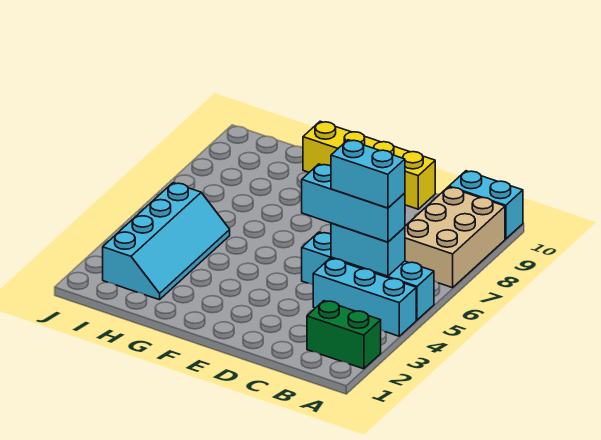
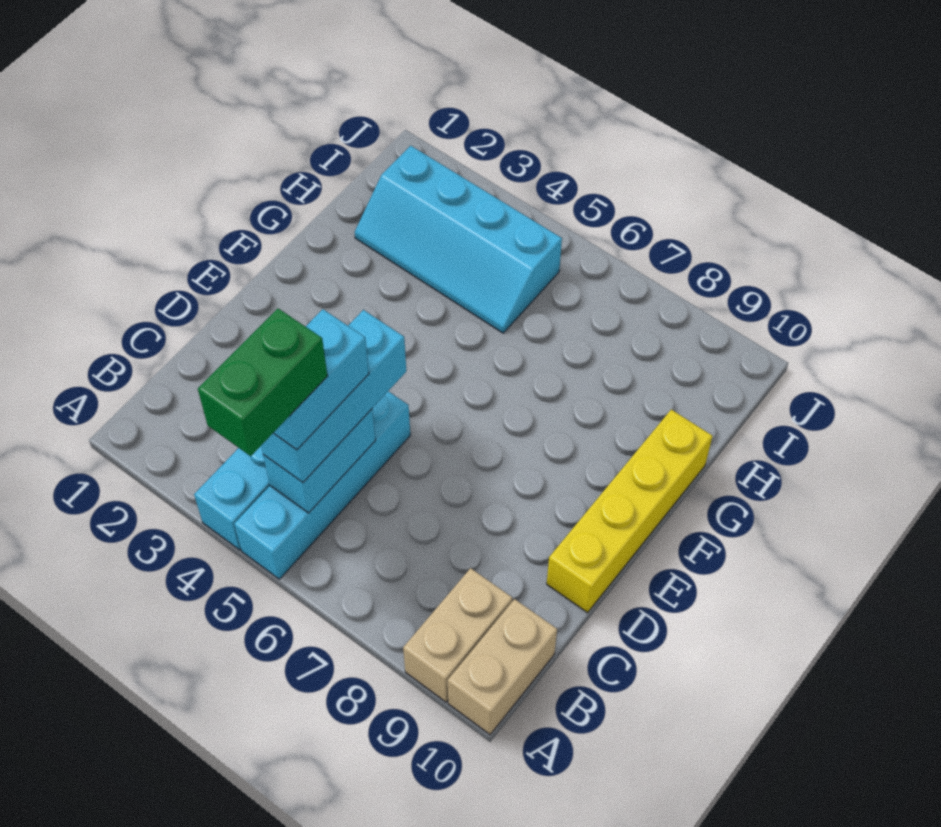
green 1x2 brick [307,301,381,369] -> green 1x2 brick moved to [198,309,327,456]
tan 2x3 brick [405,187,505,288] -> tan 1x2 brick [403,568,512,702]
cyan 1x2 brick [449,171,523,239] -> tan 1x2 brick [448,599,557,734]

